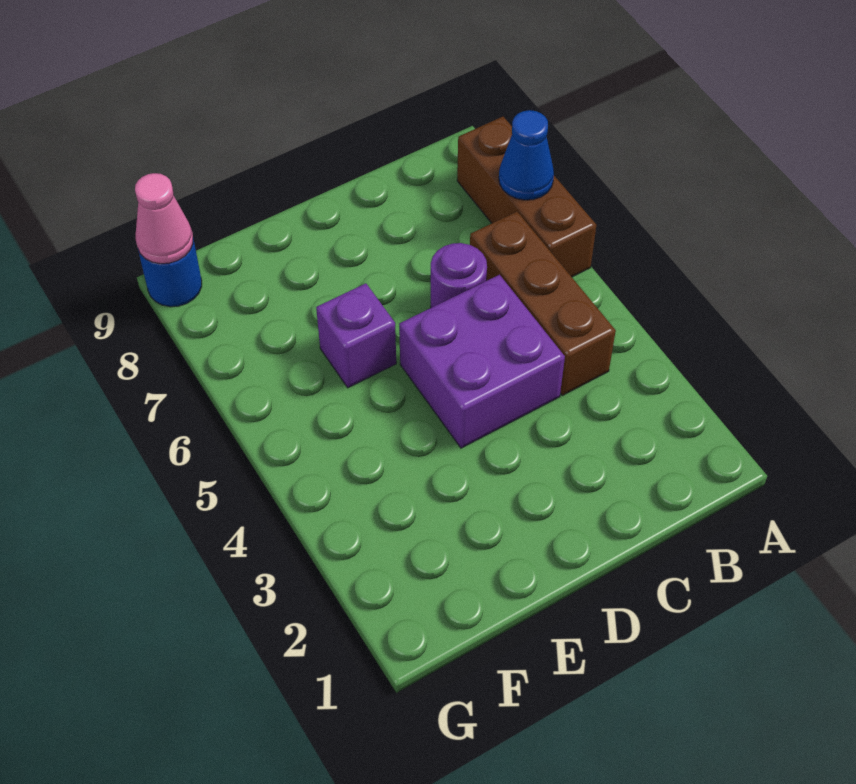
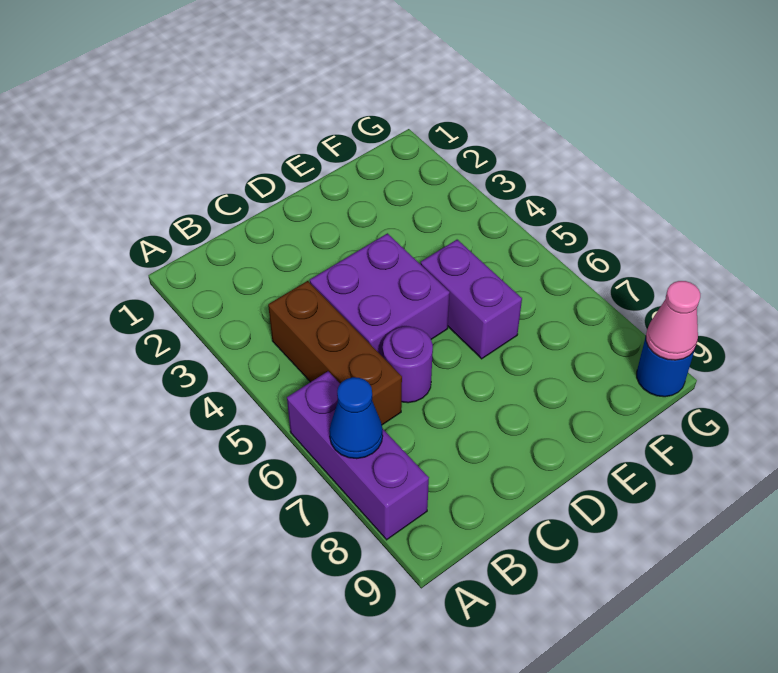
brown 1x3 brick [457,117,596,277] -> purple 1x3 brick [287,371,429,540]
purple 1x1 brick [316,283,396,388] -> purple 1x2 brick [421,240,522,359]

